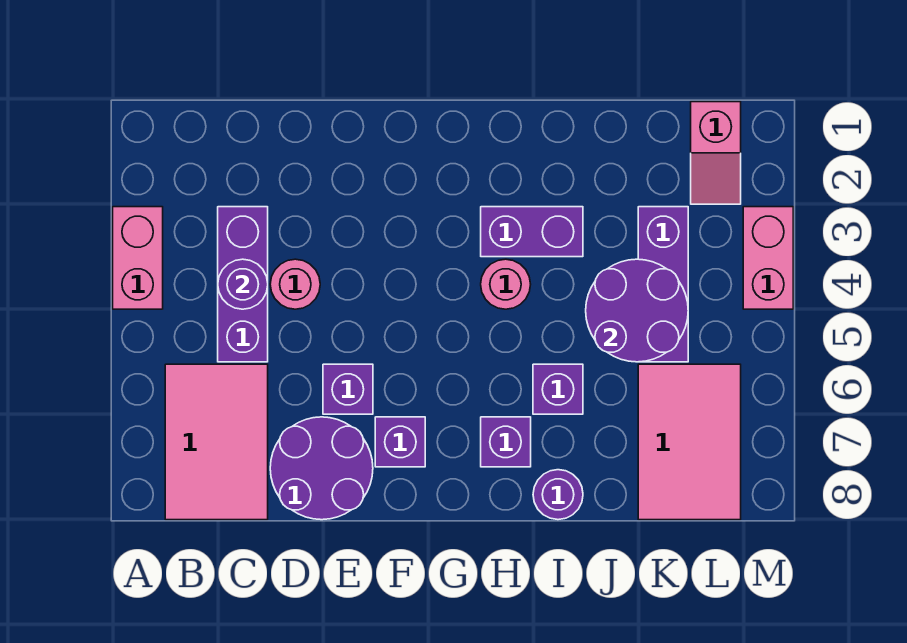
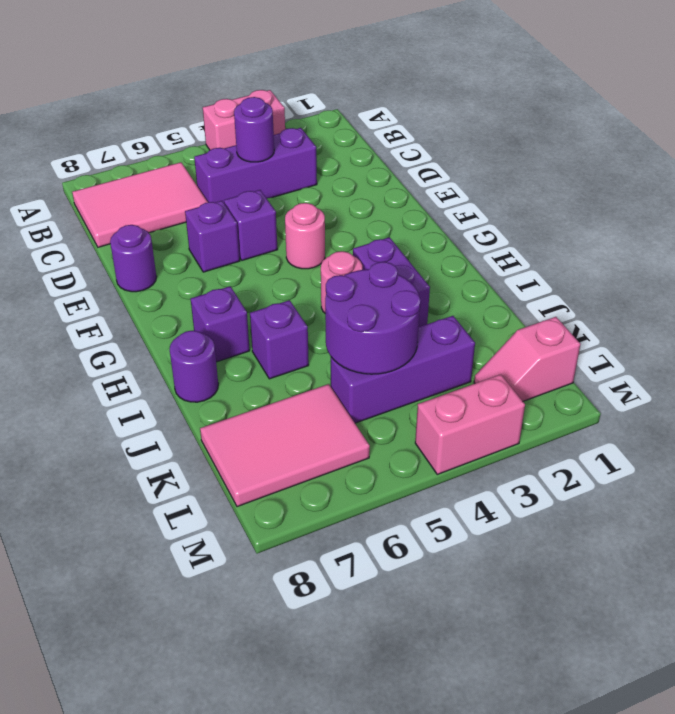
pink 1x1 round brick [270,259,320,309] -> pink 1x1 round brick moved to [285,203,325,269]
purple 2x2 round brick [270,417,373,520] -> purple 1x1 round brick [110,225,156,292]
purple 1x1 brick [375,417,425,467] -> purple 1x1 brick moved to [224,190,278,260]

